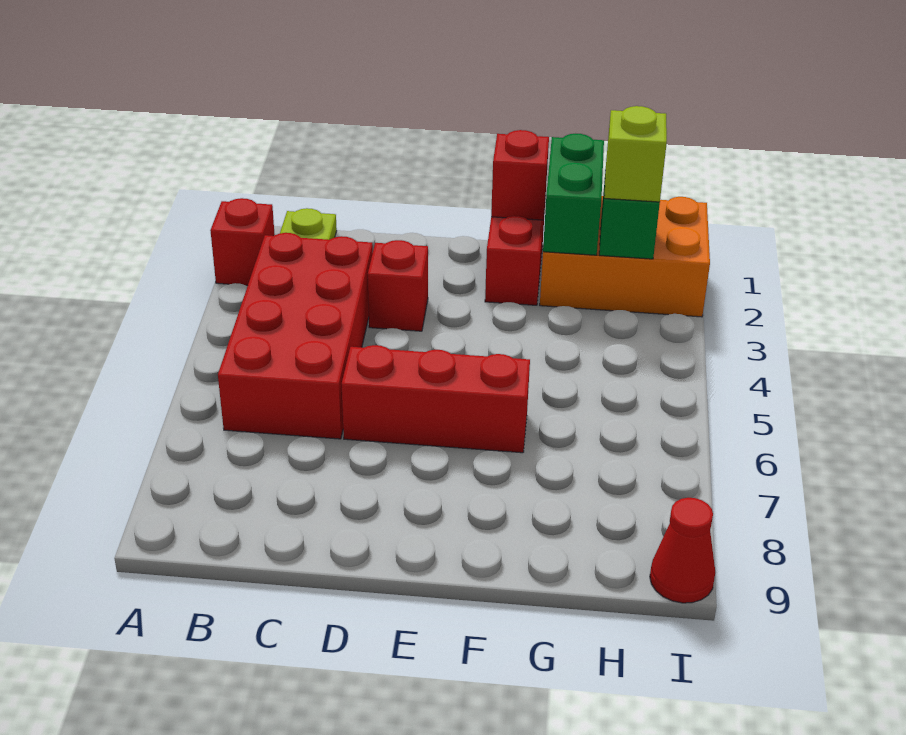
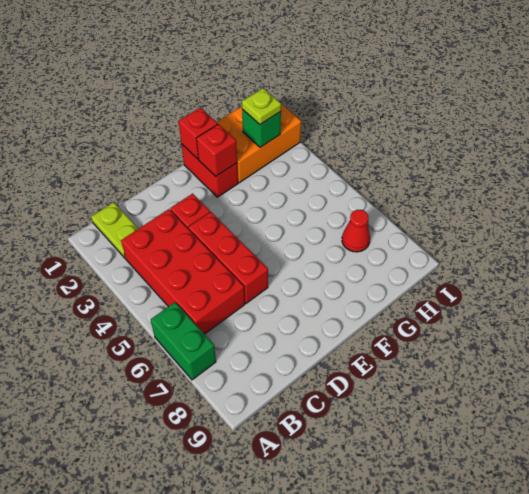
red 1x1 brick [210,198,275,286] -> red 1x1 brick moved to [196,124,237,176]
red 1x3 brick [342,345,530,453] -> red 1x3 brick turned to [188,212,268,303]
green 1x2 brick [543,134,604,255] -> green 1x2 brick moved to [151,302,216,380]
lime 1x1 brick [604,106,667,202] -> lime 1x1 plate [242,88,281,125]
red 1x1 cone [650,498,715,603] -> red 1x1 cone moved to [342,210,370,252]

